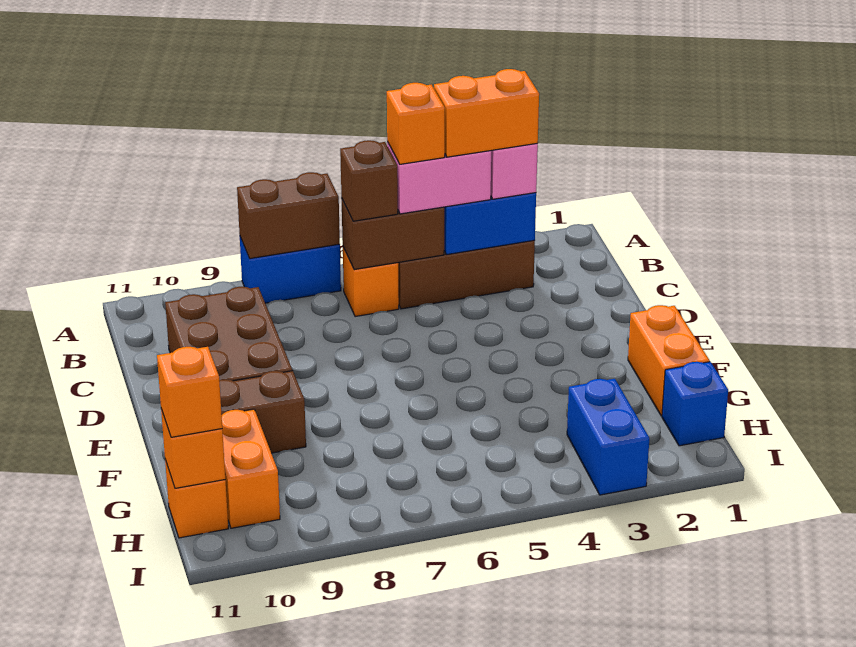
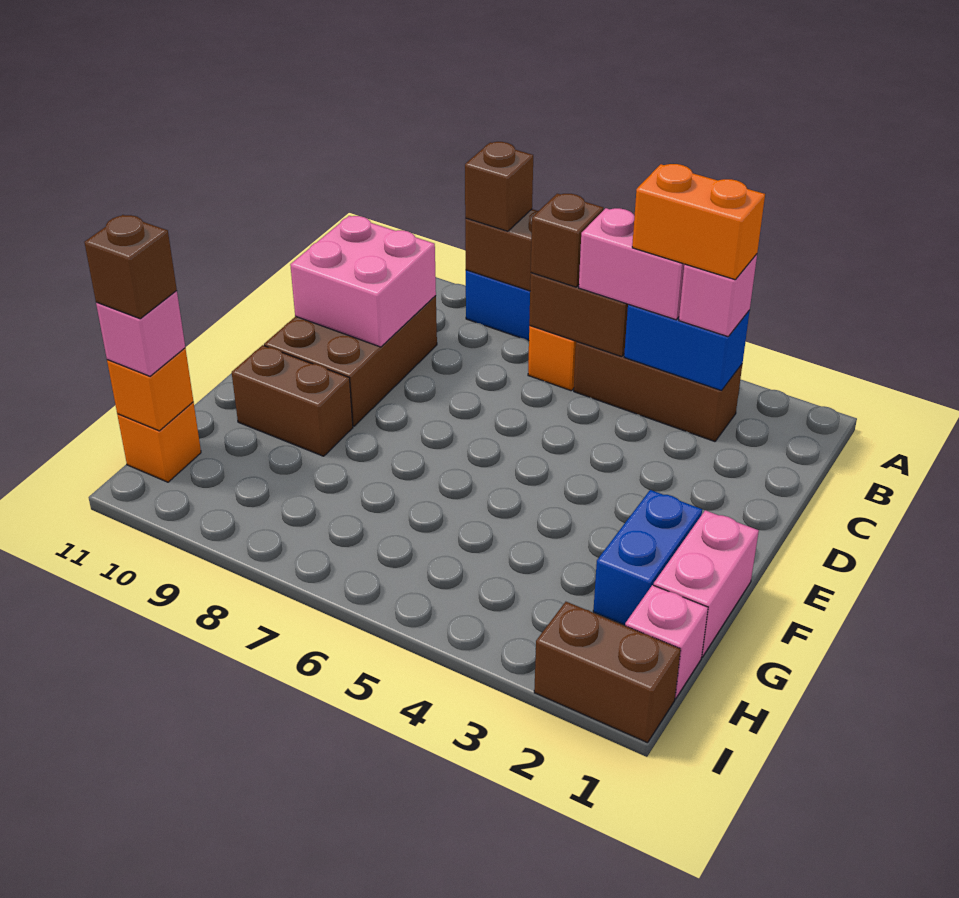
none -> brown 1x1 brick [465,142,533,231]
orange 1x1 brick [387,83,445,164] -> none
none -> pink 2x2 brick [290,216,436,347]
orange 1x2 brick [628,305,710,416] -> pink 1x2 brick [653,510,759,657]
orange 1x2 brick [222,409,280,528] -> none
blue 1x1 brick [662,362,728,446] -> pink 1x1 brick [625,585,708,699]
blue 1x2 brick [567,379,649,495] -> blue 1x2 brick moved to [593,490,702,625]
orange 1x1 brick [157,347,222,437] -> pink 1x1 brick [96,291,185,376]
none -> brown 1x1 brick [84,215,177,319]
none -> brown 1x2 brick [534,602,681,743]

